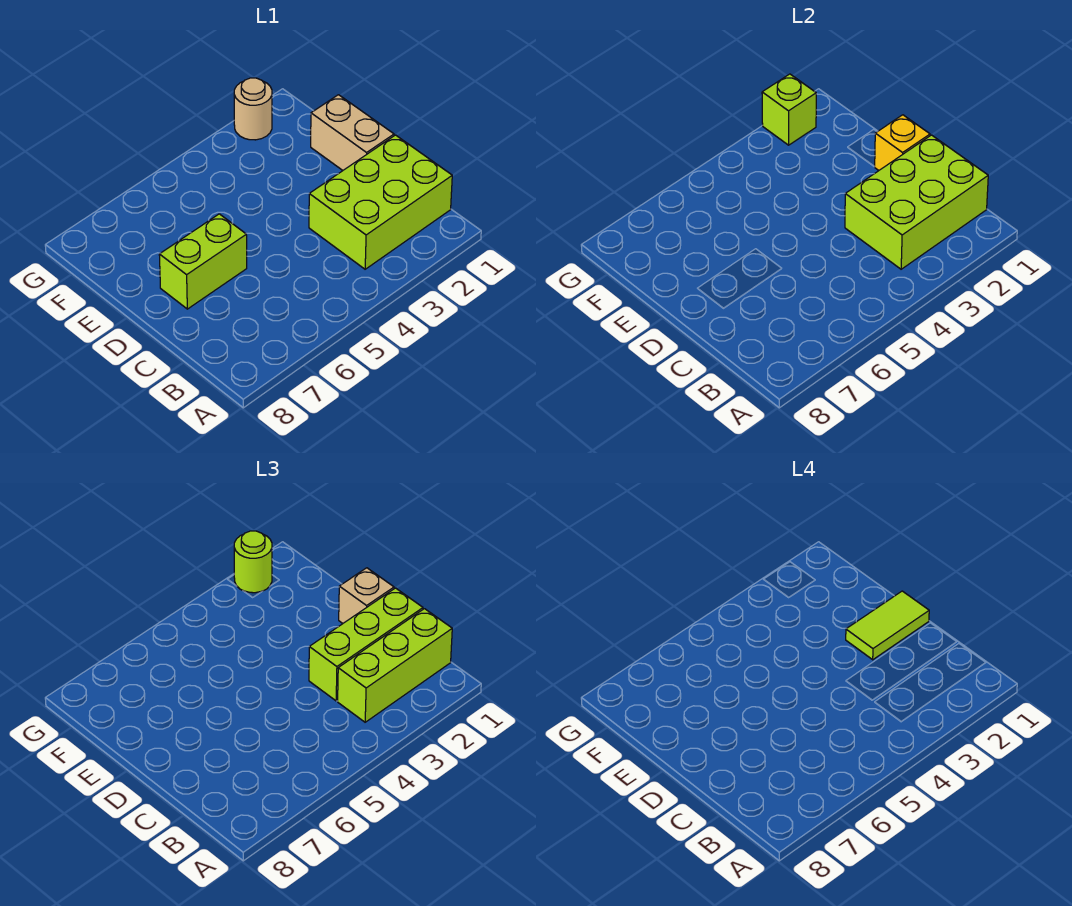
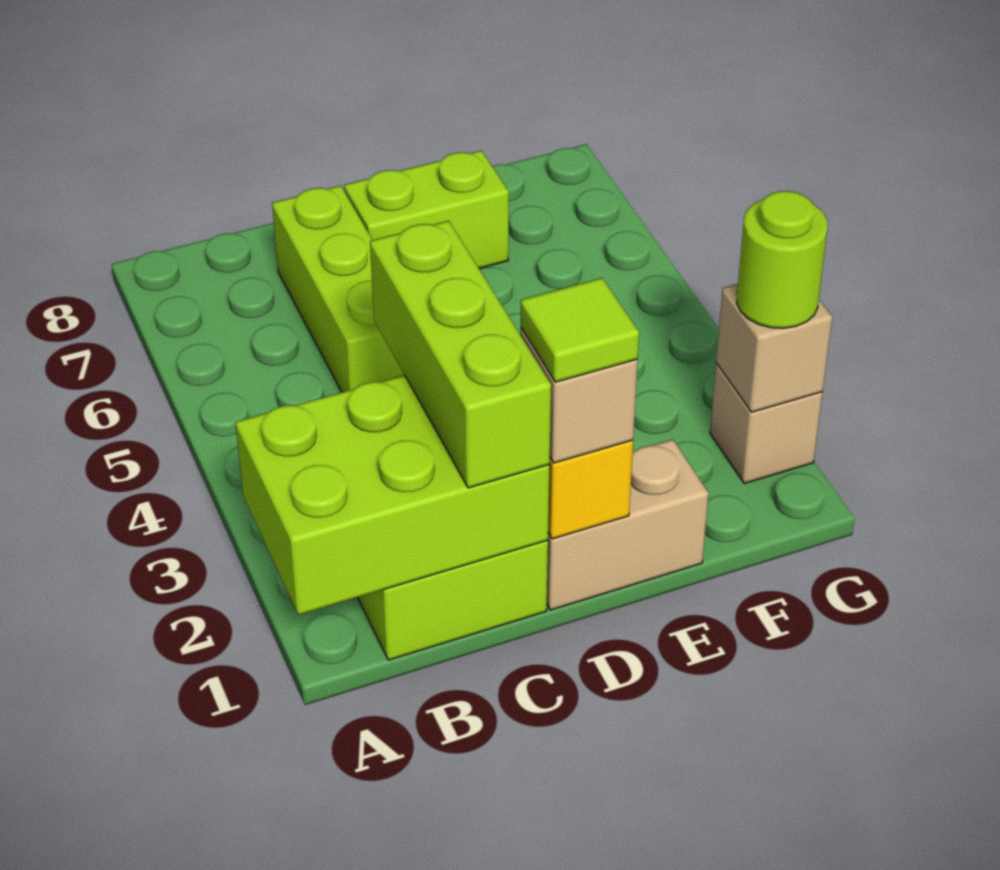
lime 2x3 brick [845,135,988,269] -> lime 2x3 brick turned to [235,375,549,615]
lime 1x3 brick [338,609,452,722] -> lime 1x3 brick moved to [272,186,404,392]
lime 1x2 tile [846,591,929,660] -> lime 1x1 tile [521,278,639,382]
lime 1x2 brick [159,214,247,309] -> lime 1x2 brick turned to [344,150,509,269]
tan 1x1 round brick [234,78,272,140] -> tan 1x1 brick [710,363,822,484]
lime 1x1 brick [762,74,816,145] -> tan 1x1 brick [716,284,832,412]

